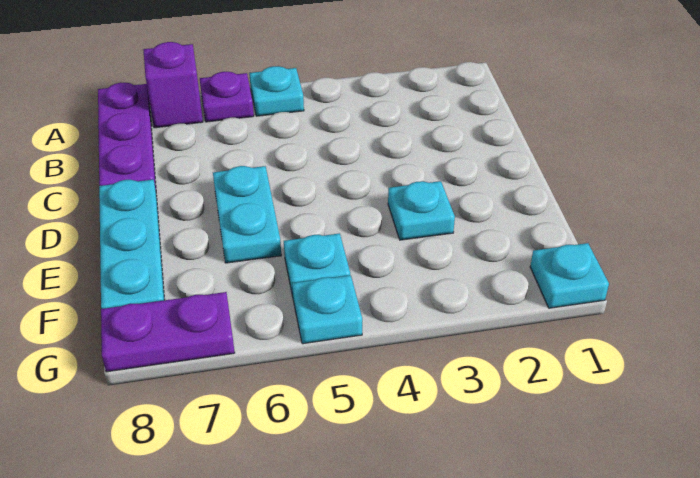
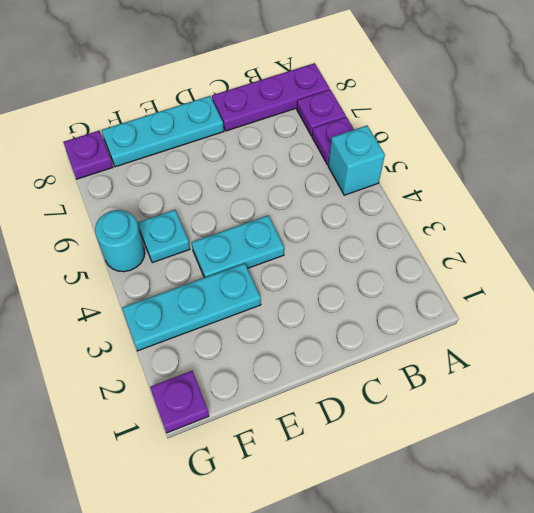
cyan 1x1 plate [249,66,304,116] -> cyan 1x1 brick [328,126,385,195]
purple 1x1 brick [143,42,203,128] -> purple 1x1 plate [297,90,346,136]
cyan 1x2 plate [213,166,281,263] -> cyan 1x2 plate moved to [191,215,284,278]
cyan 1x1 plate [388,181,455,240] -> cyan 1x3 plate [122,263,261,351]
cyan 1x1 plate [530,243,609,308] -> purple 1x1 plate [150,371,209,433]
cyan 1x1 plate [292,275,362,344] -> cyan 1x1 round brick [95,210,145,272]
purple 1x2 plate [101,292,235,372] -> purple 1x1 plate [63,131,113,179]

